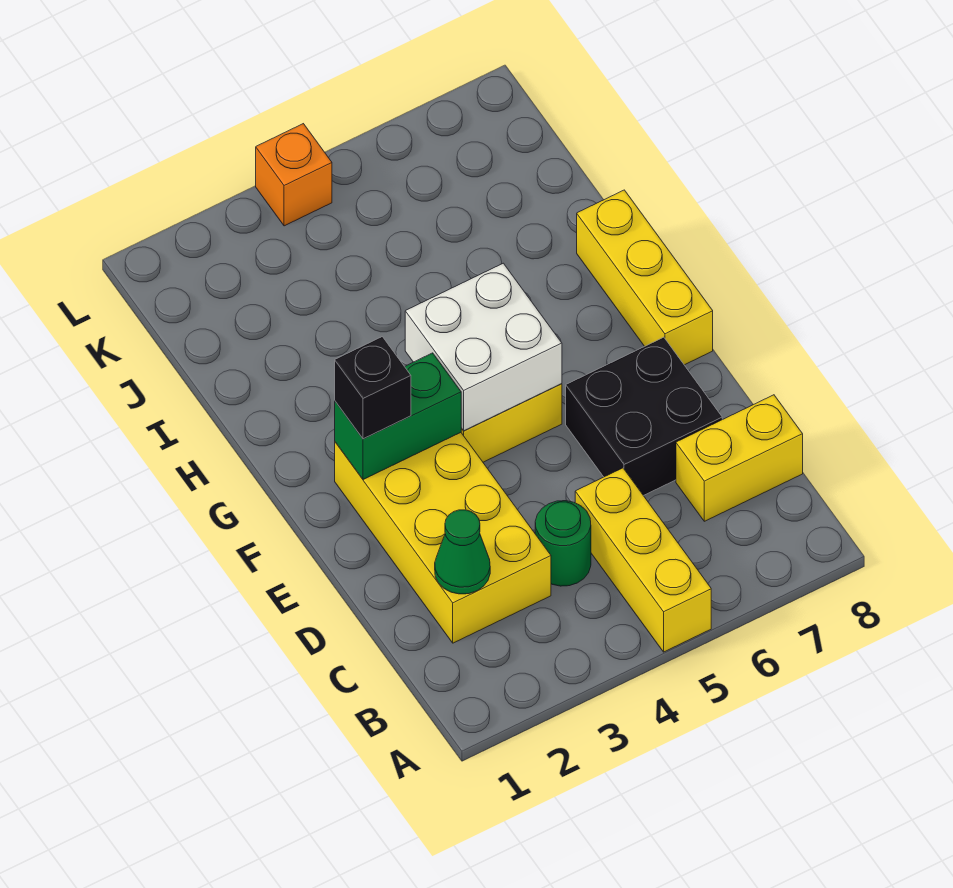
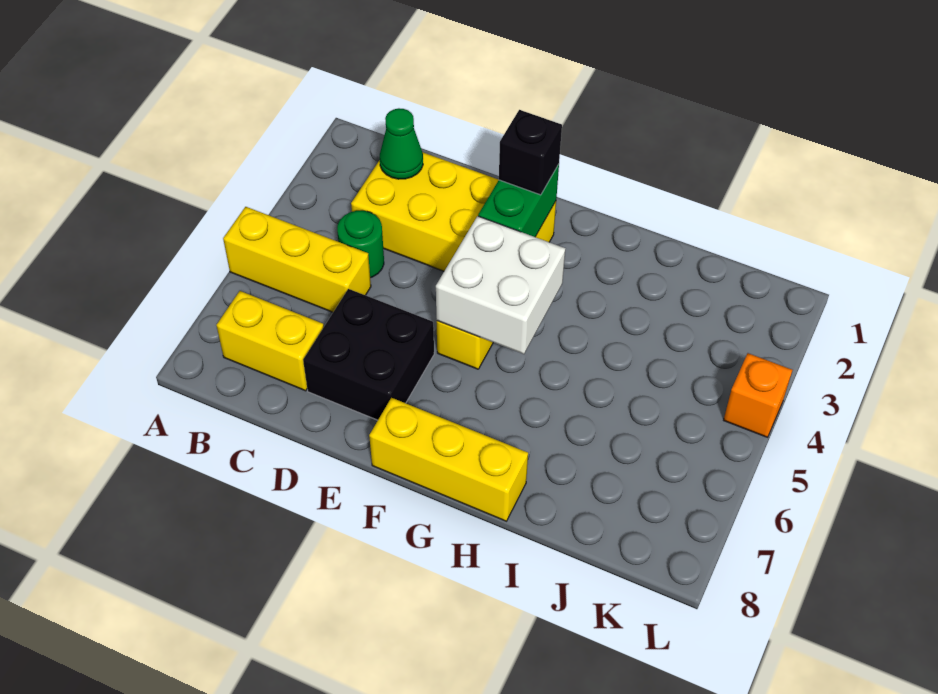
yellow 1x2 brick [676,395,803,521] -> yellow 1x2 brick turned to [216,291,324,391]

